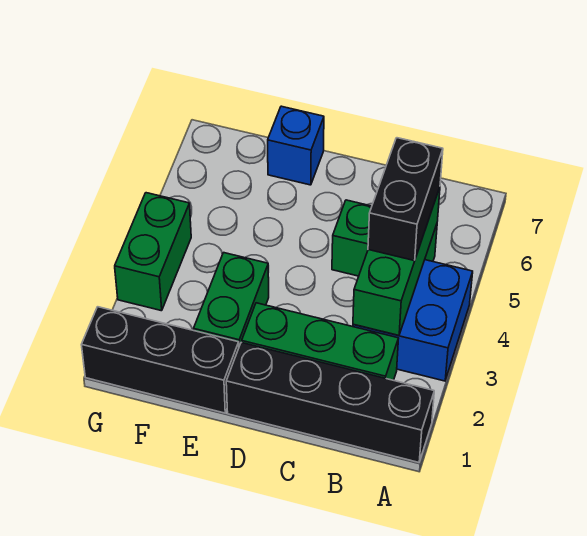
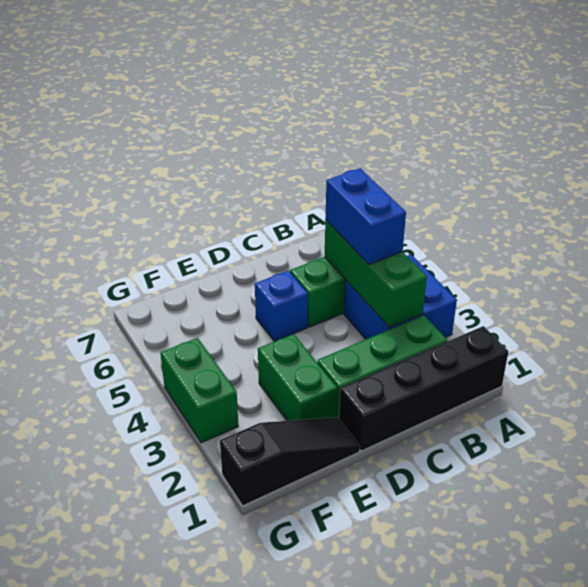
black 1x2 brick [368,138,443,261] -> blue 1x2 brick [325,168,406,264]
black 1x3 brick [82,307,239,413] -> black 1x3 slope [220,418,360,506]
blue 1x1 brick [268,106,324,185] -> blue 1x1 brick moved to [255,271,308,341]

